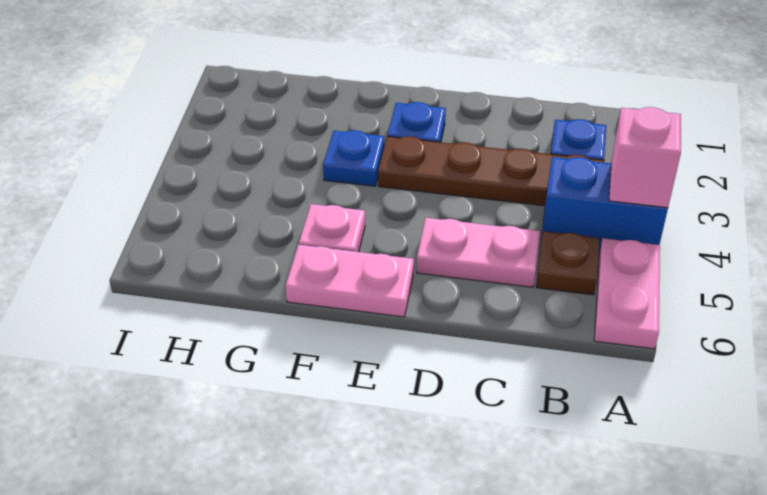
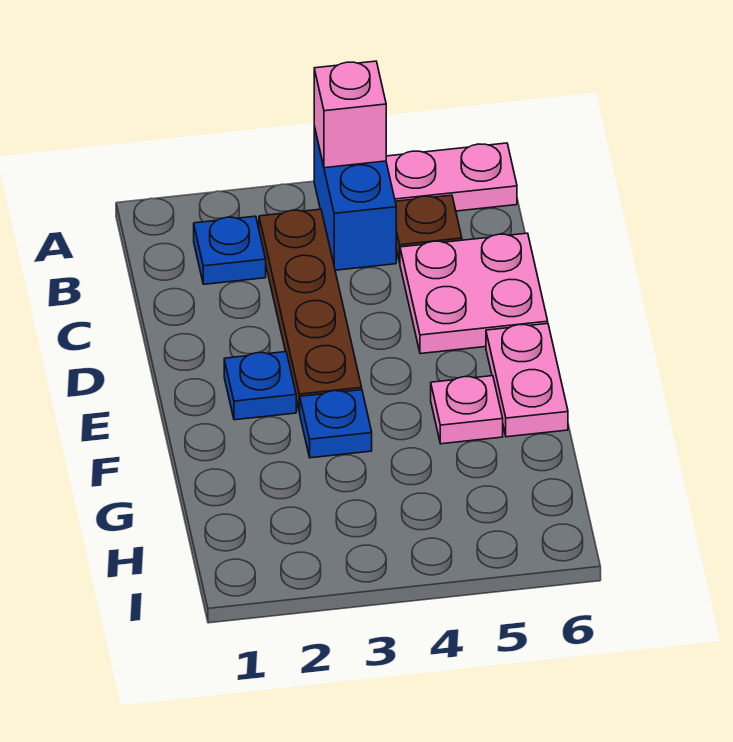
pink 1x2 plate [417,218,540,287] -> pink 2x2 plate [400,233,548,354]

